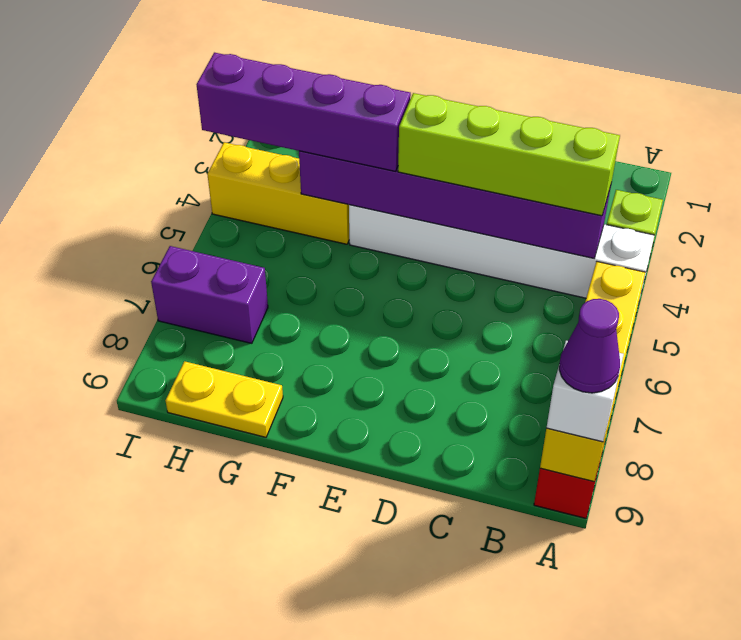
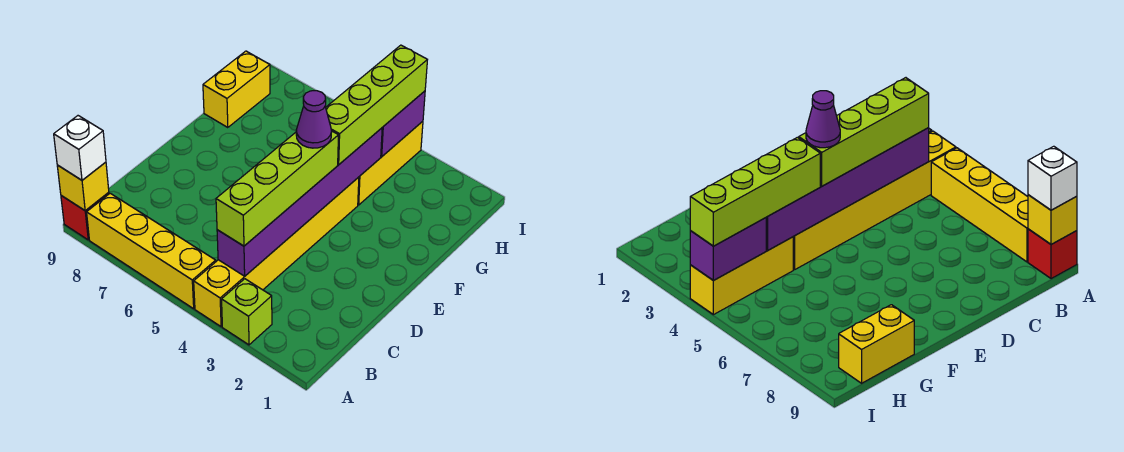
white 1x6 brick [349,205,654,298] -> yellow 1x6 brick [194,177,359,327]
purple 1x1 cone [559,299,620,393] -> purple 1x1 cone moved to [296,91,332,148]
purple 1x4 brick [197,53,411,171] -> lime 1x4 brick [326,45,427,165]
yellow 1x2 plate [165,361,283,437] -> yellow 1x2 brick [203,51,270,128]
purple 1x2 brick [151,246,268,343] -> purple 1x2 brick moved to [381,91,425,156]

